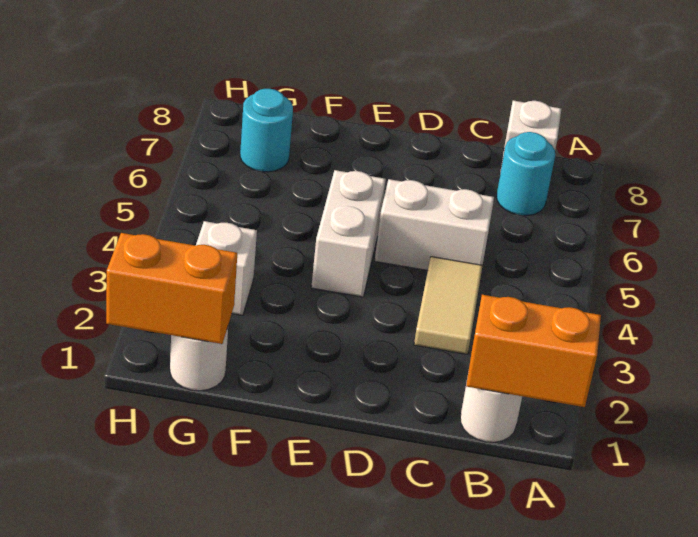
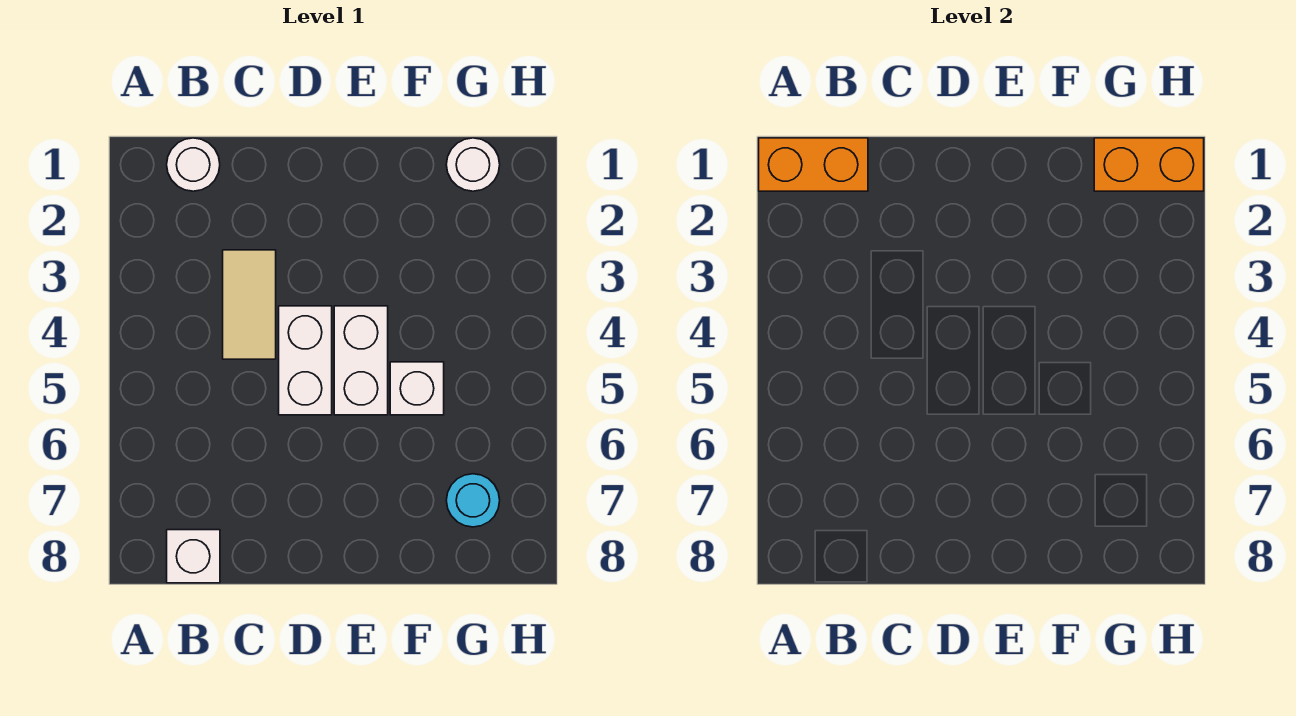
cyan 1x1 round brick [497,132,555,215] -> none
white 1x2 brick [375,179,494,270] -> white 1x2 brick turned to [279,306,332,415]
white 1x1 brick [196,221,257,315] -> white 1x1 brick moved to [390,362,444,415]

